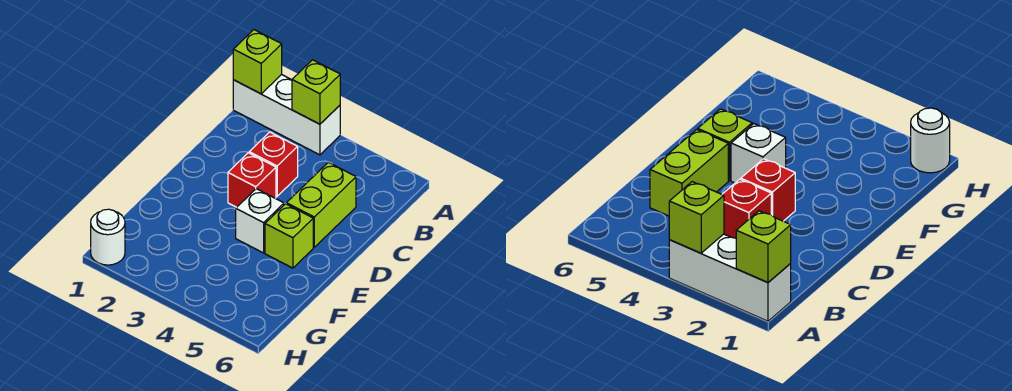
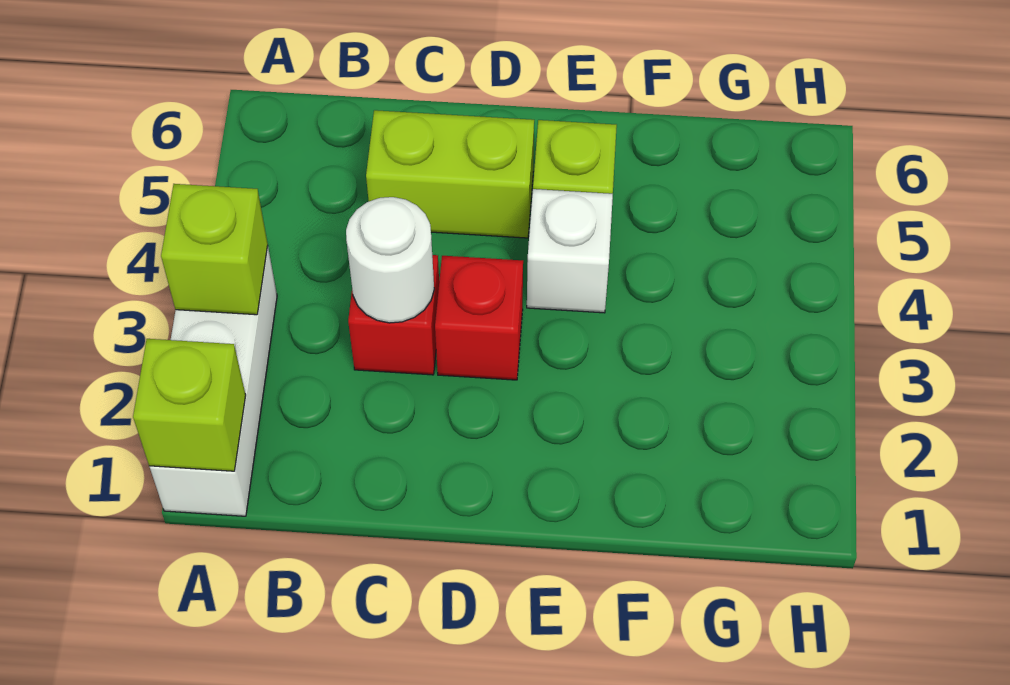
white 1x1 round brick [91,209,125,265] -> white 1x1 round brick moved to [346,197,434,323]

